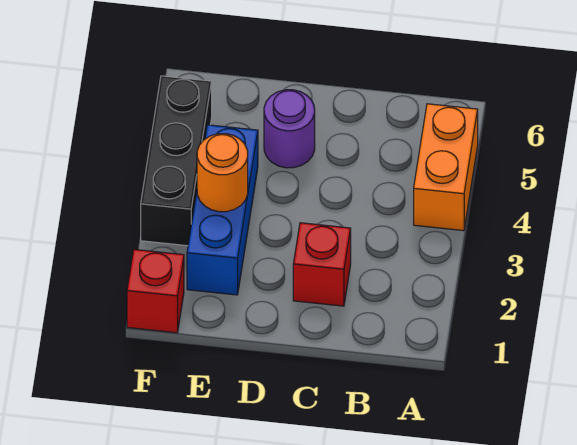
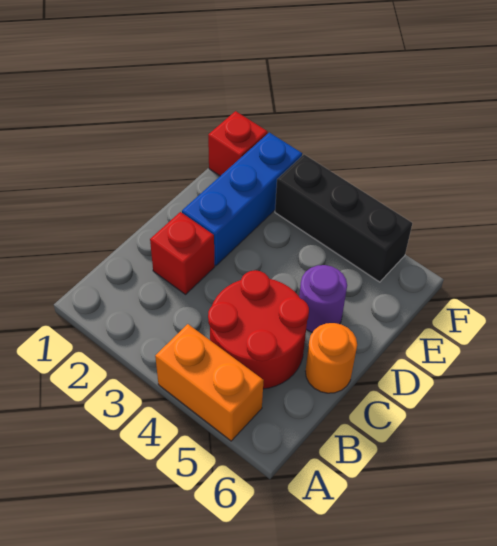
none -> red 2x2 round brick [208,270,309,389]
blue 1x3 brick [187,125,258,295] -> blue 1x3 brick turned to [182,132,302,266]
orange 1x1 round brick [197,134,248,212] -> orange 1x1 round brick moved to [305,323,357,393]

